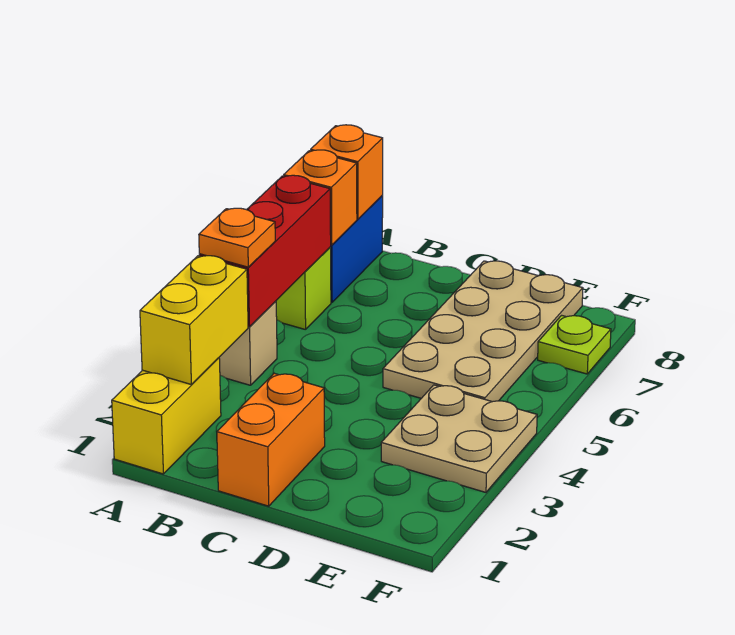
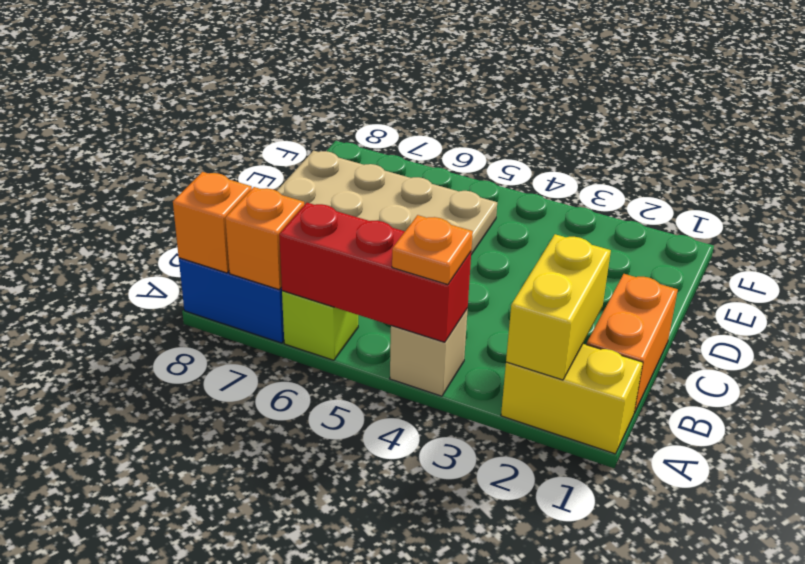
yellow 1x2 brick [140,256,248,384] -> yellow 1x2 brick turned to [506,234,611,380]
orange 1x2 brick [217,373,325,506] -> orange 1x2 brick turned to [586,274,678,413]
tan 2x2 plate [381,385,537,492] -> none
lime 1x1 plate [538,315,611,374] -> none

